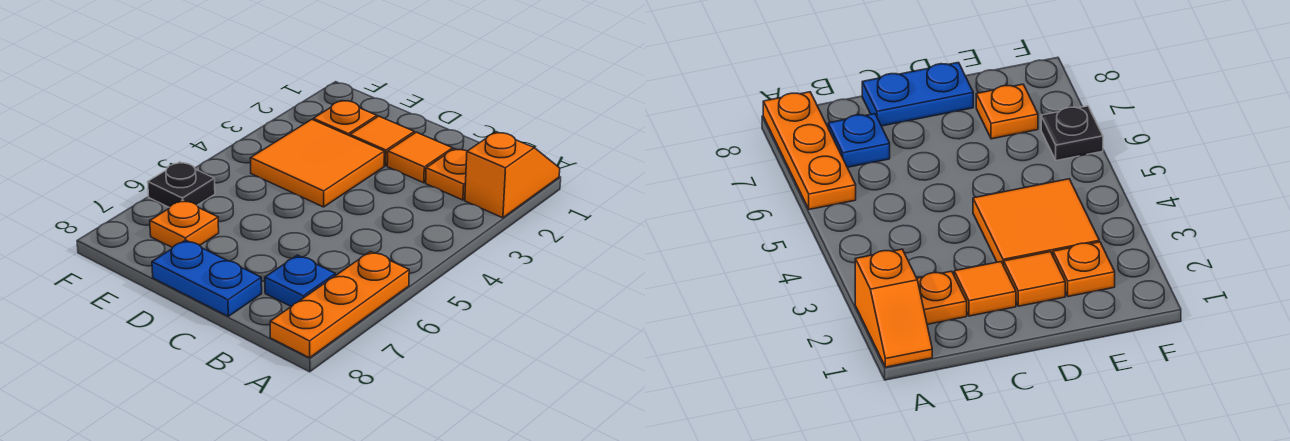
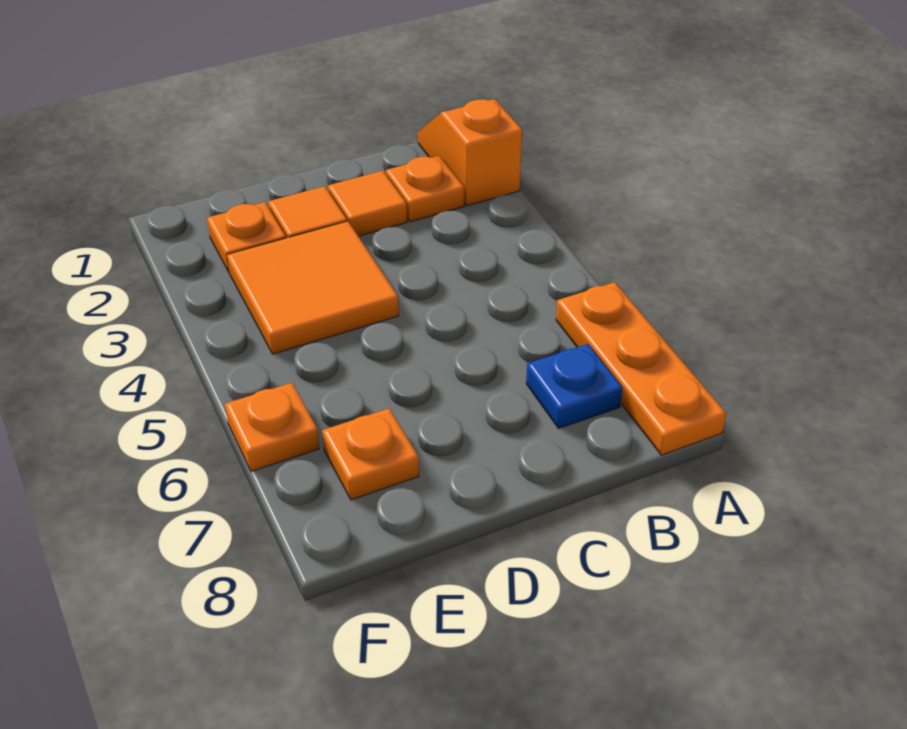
blue 1x2 plate [152,240,262,316] -> none
black 1x1 plate [148,162,215,207] -> orange 1x1 plate [225,383,319,471]

